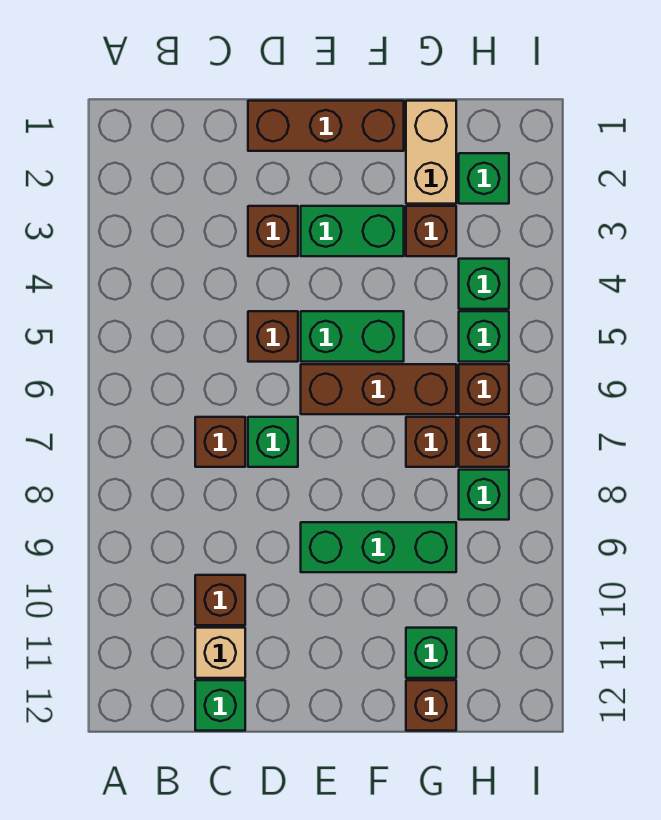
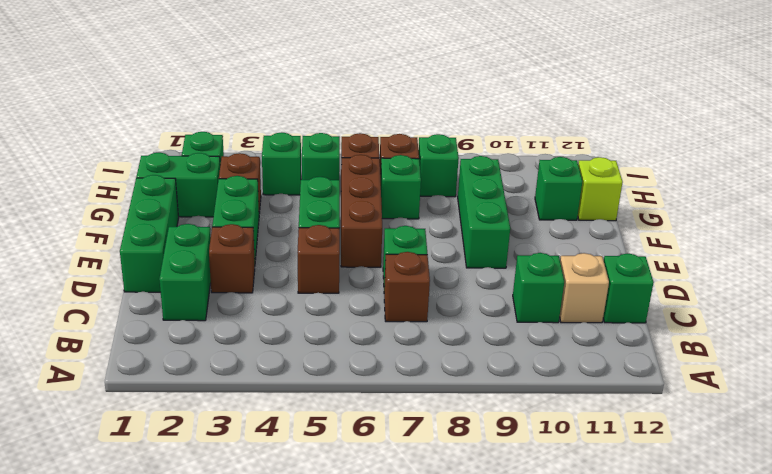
none -> green 1x2 brick [159,224,211,321]
brown 1x1 brick [195,575,245,625] -> green 1x1 brick [513,253,564,323]
brown 1x3 brick [248,101,404,151] -> green 1x3 brick [120,175,179,292]
tan 1x2 brick [406,101,456,204] -> green 1x2 brick [136,153,220,217]
brown 1x1 brick [406,417,456,467] -> green 1x1 brick [380,155,421,219]
brown 1x1 brick [406,680,456,731] -> lime 1x1 brick [578,157,623,221]

